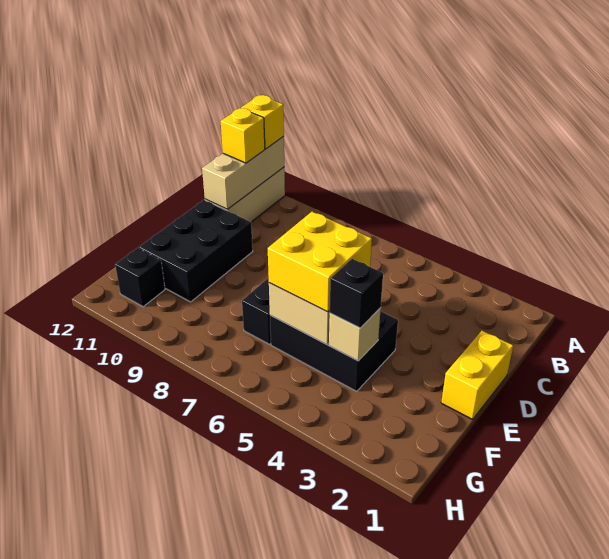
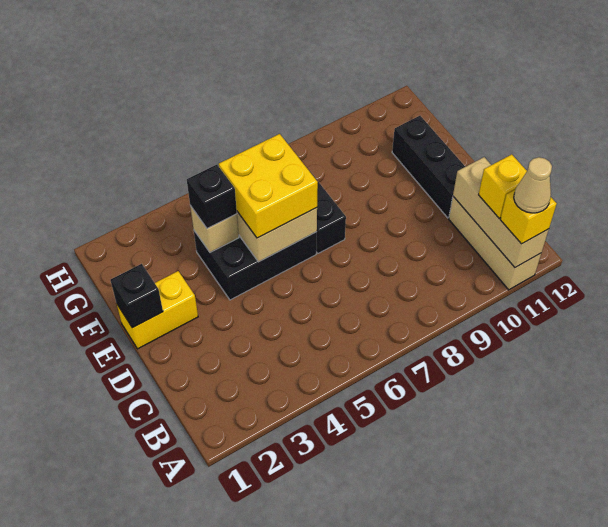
none -> tan 1x1 cone [514,157,552,213]
yellow 1x2 brick [441,331,513,419] -> yellow 1x2 brick turned to [117,271,198,349]
black 2x3 brick [139,200,253,302] -> black 1x3 brick [392,116,465,218]
black 1x1 brick [115,248,165,307] -> black 1x1 brick moved to [111,264,163,328]

